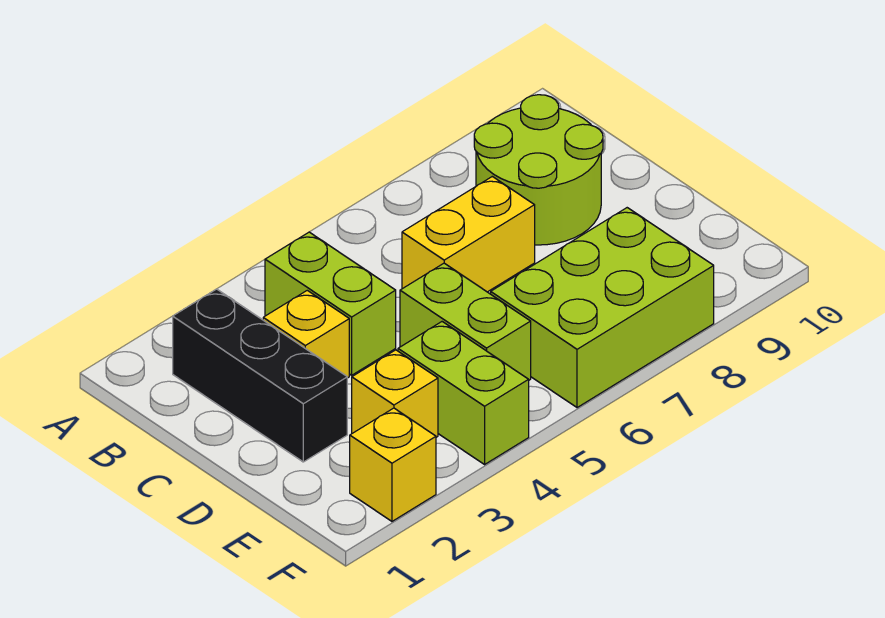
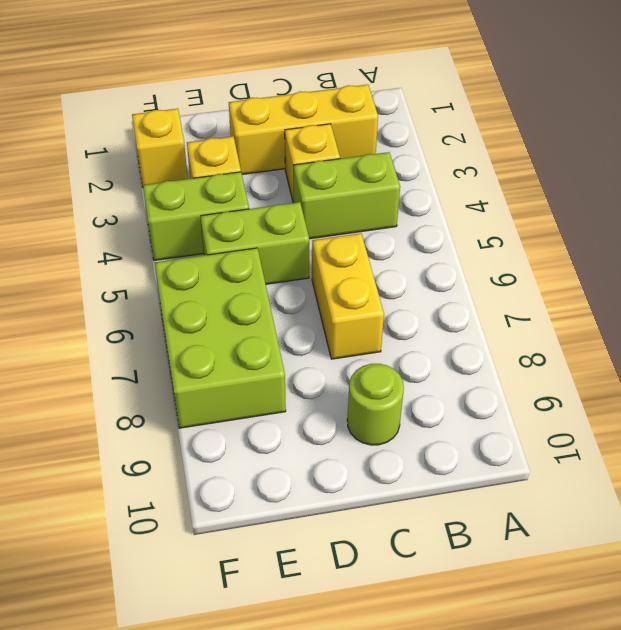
black 1x3 brick [173,289,347,462] -> yellow 1x3 brick [229,85,378,174]
lime 2x2 round brick [474,95,603,245] -> lime 1x1 round brick [347,364,404,445]

